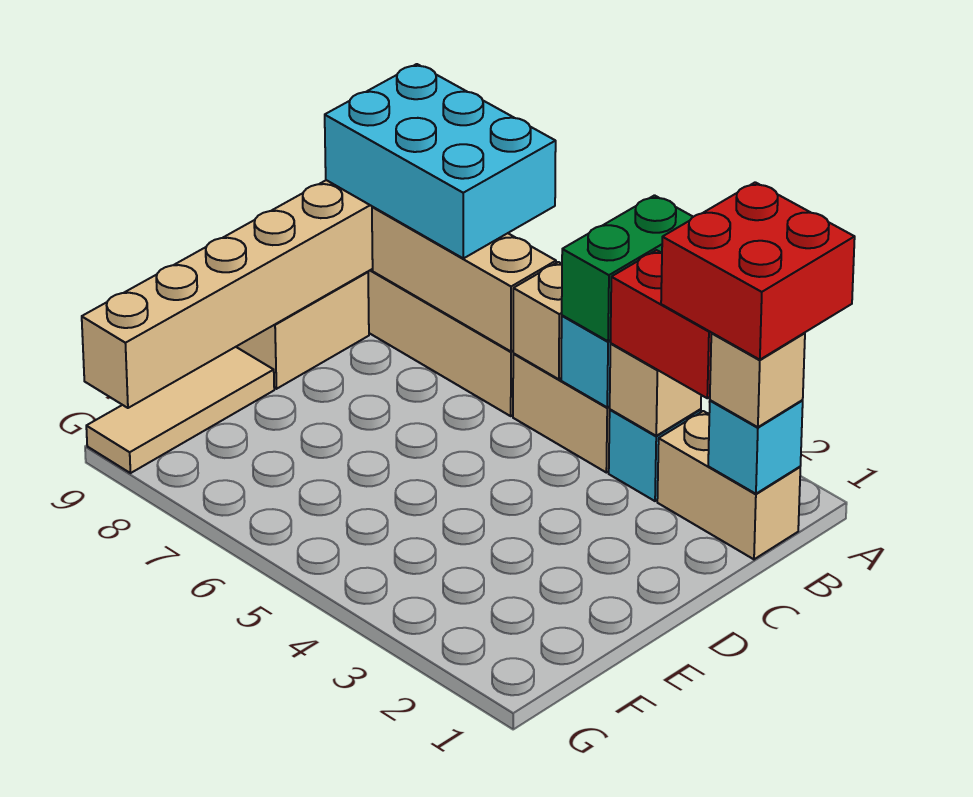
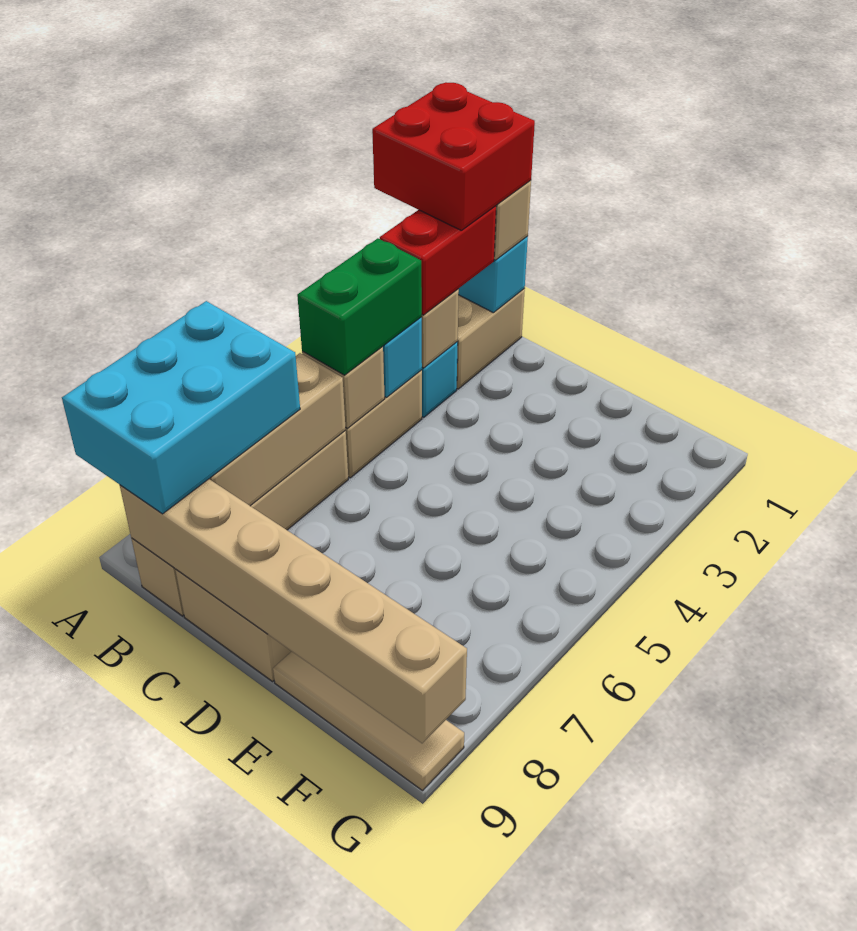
green 1x2 brick [562,195,693,341] -> green 1x2 brick turned to [297,238,422,375]

